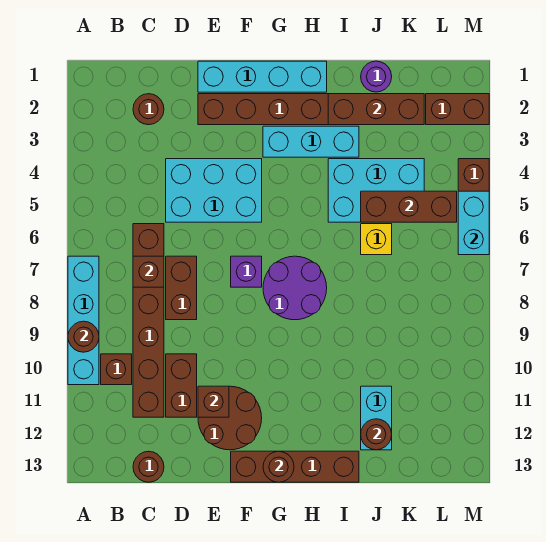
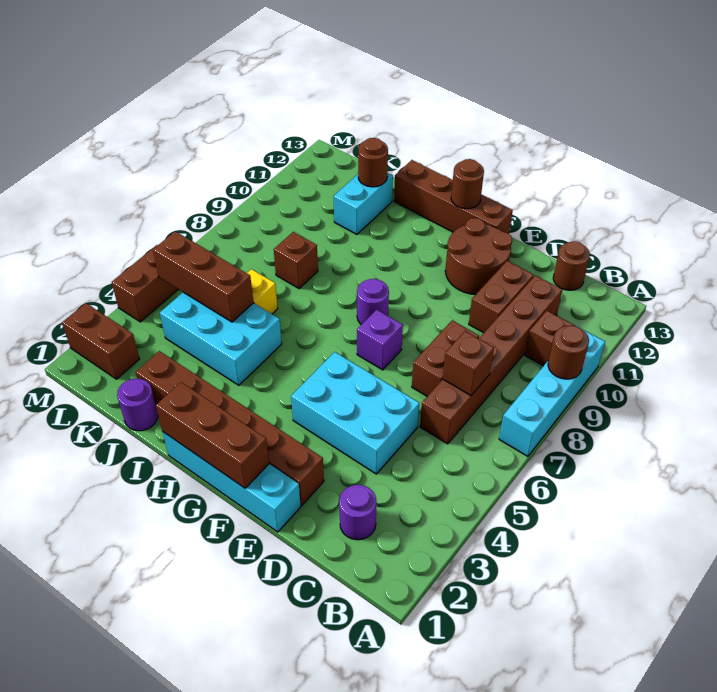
brown 1x1 round brick [133,94,164,125] -> purple 1x1 round brick [339,485,376,540]
brown 1x1 brick [198,386,229,417] -> brown 1x1 brick moved to [274,232,318,289]
cyan 1x3 brick [263,126,359,157] -> none
purple 2x2 round brick [263,256,327,320] -> purple 1x1 round brick [357,279,389,325]
brown 1x3 brick [328,94,424,125] -> brown 1x3 brick moved to [156,382,269,488]
cyan 1x2 brick [458,191,489,255] -> none

